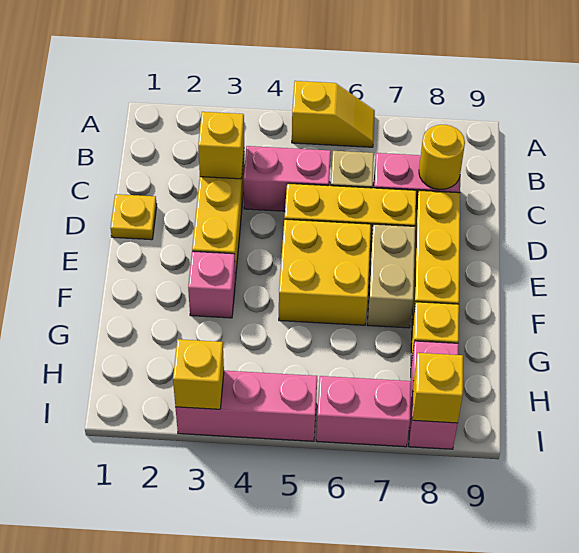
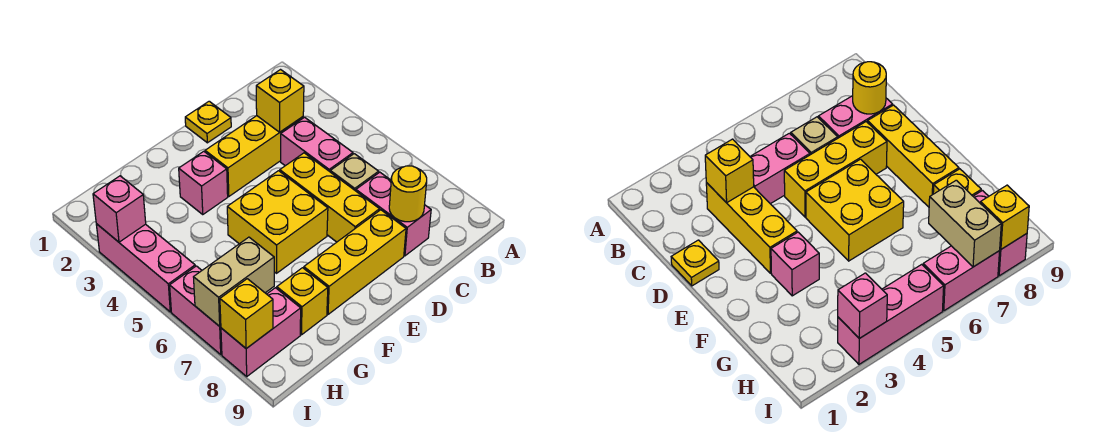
yellow 1x2 slope [292,81,375,147] -> none
tan 1x2 brick [368,224,415,328] -> tan 1x2 brick moved to [194,237,274,326]
yellow 1x1 brick [173,339,224,409] -> pink 1x1 brick [93,176,146,242]

